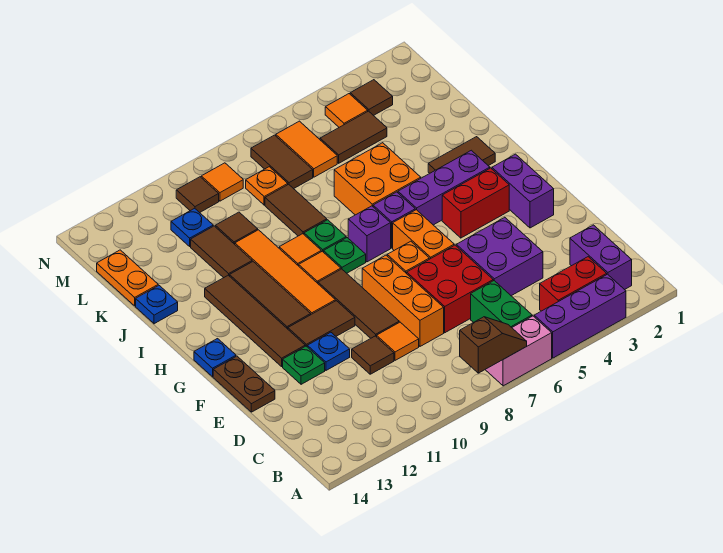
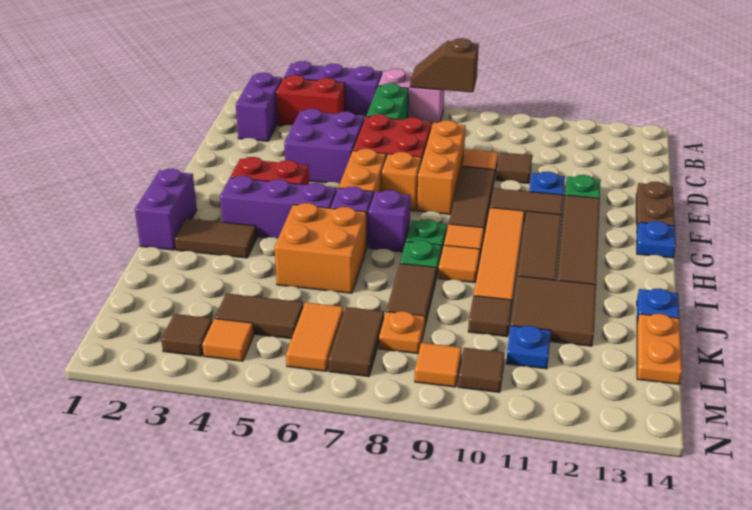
purple 1x2 brick [492,154,554,228] -> purple 1x2 brick moved to [135,169,197,250]
brown 1x2 tile [191,226,252,278] -> brown 2x2 tile [511,276,596,346]

